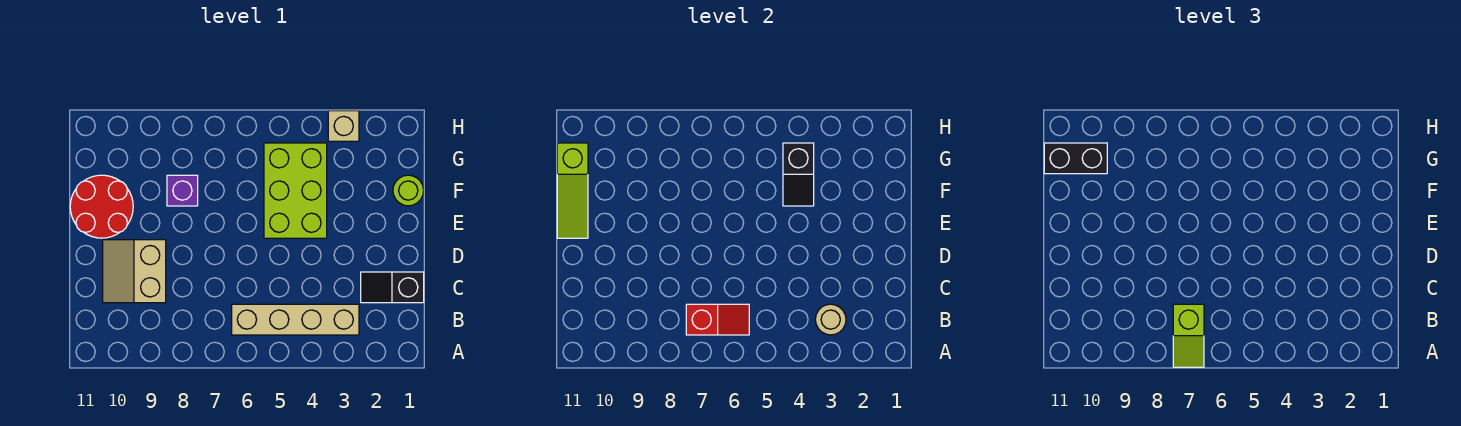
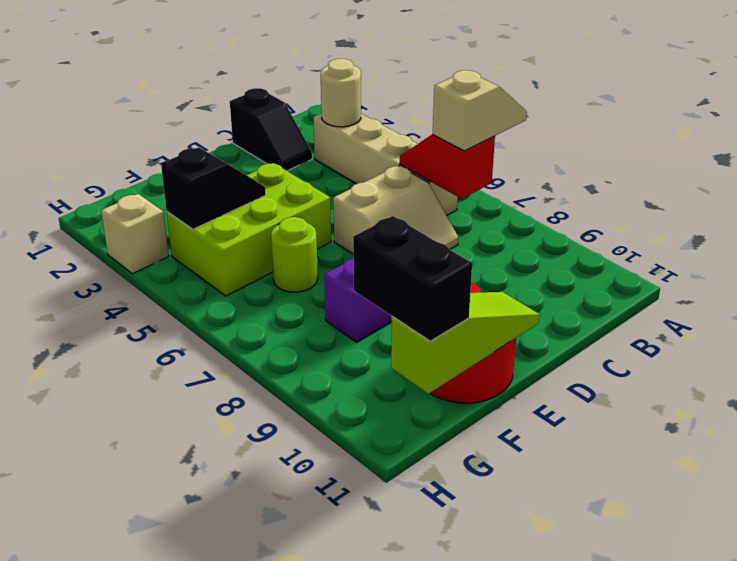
lime 1x2 slope [1173,304,1204,367] -> tan 1x2 slope [433,70,527,151]
tan 2x2 slope [103,240,166,303] -> tan 2x2 slope moved to [333,166,458,254]
lime 1x1 round brick [393,175,424,206] -> lime 1x1 round brick moved to [271,217,318,292]

